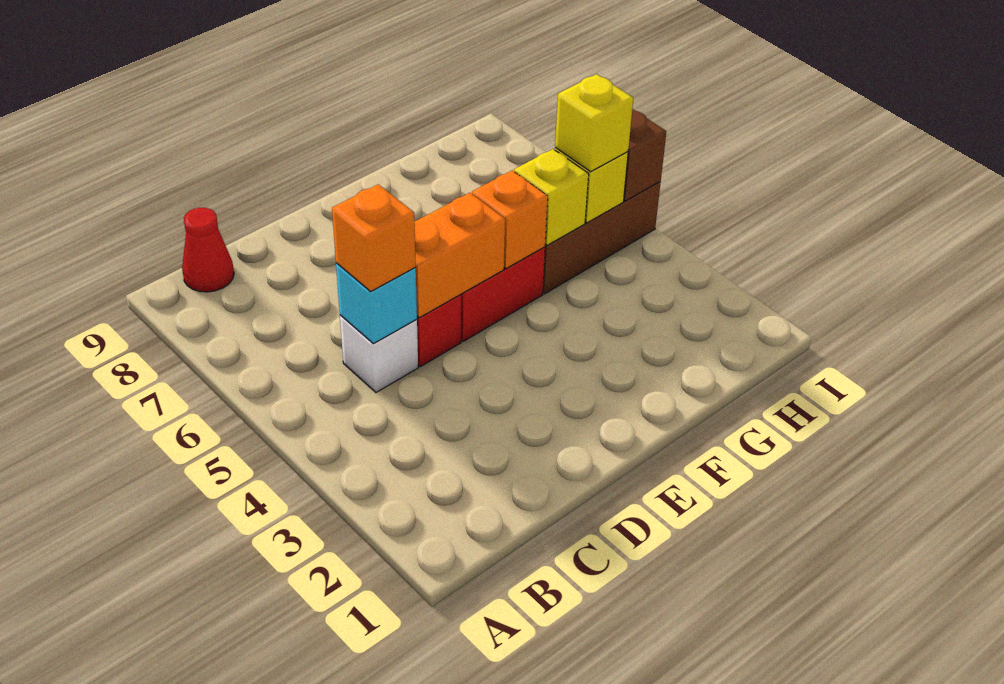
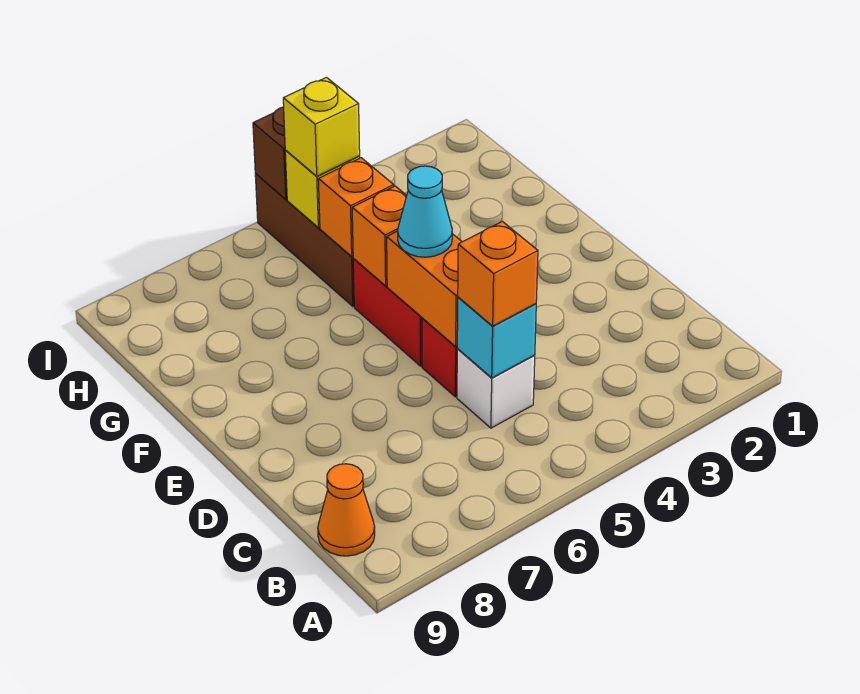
red 1x1 cone [182,208,234,292] -> orange 1x1 cone [318,464,375,556]
none -> cyan 1x1 cone [398,166,452,257]
yellow 1x1 brick [514,149,589,245] -> orange 1x1 brick [318,158,394,257]

